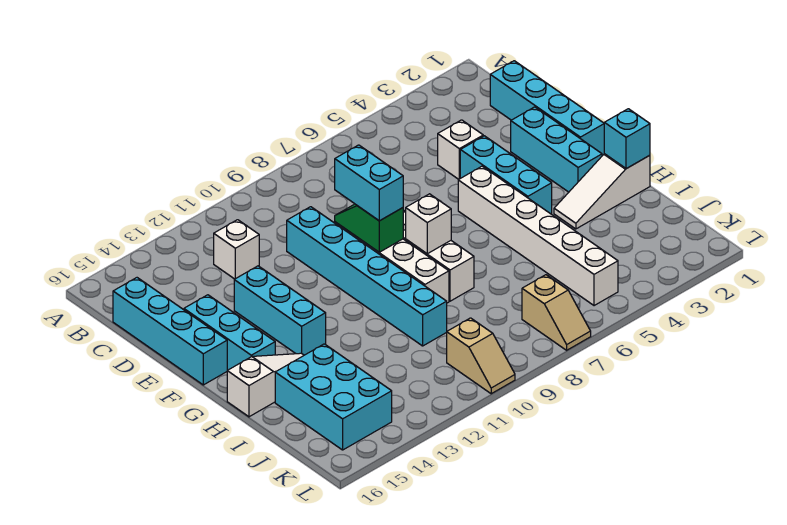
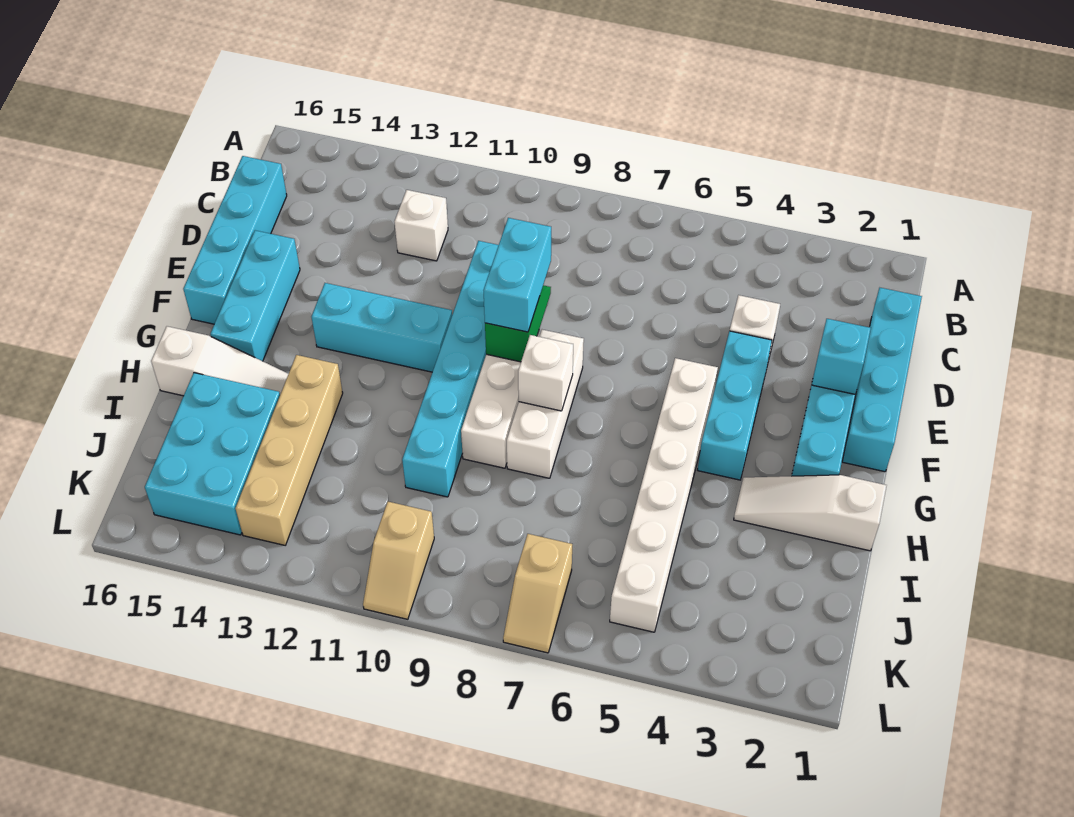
cyan 1x3 brick [234,266,326,355] -> cyan 1x3 brick turned to [312,283,452,372]
cyan 1x1 brick [604,109,650,169] -> cyan 1x1 brick moved to [812,319,871,394]
none -> tan 1x4 brick [236,355,343,545]

